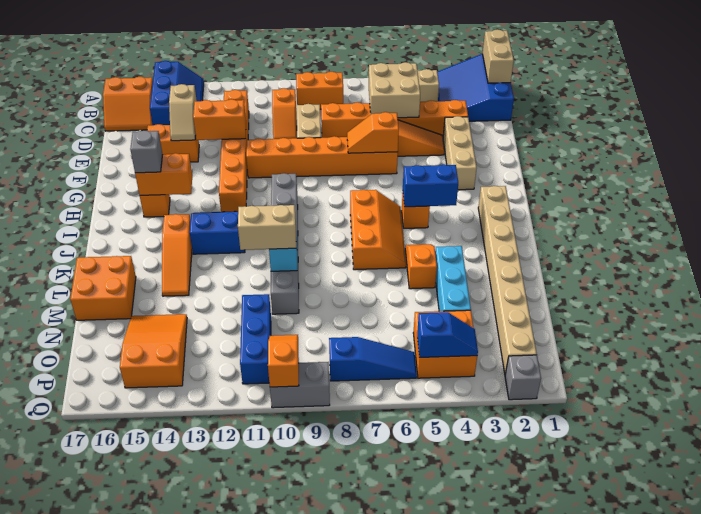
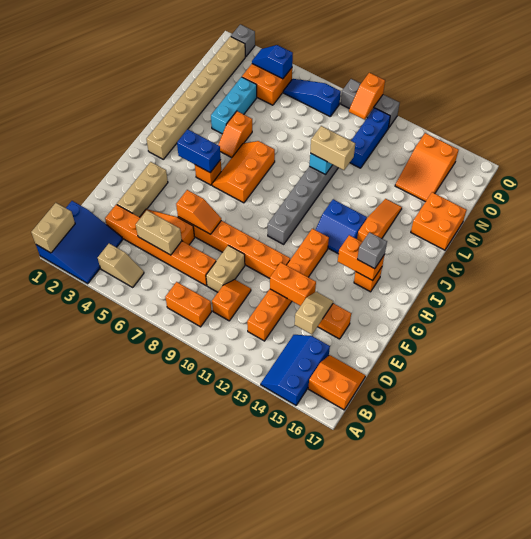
tan 2x2 brick [369,62,420,118] -> tan 1x2 brick [136,210,182,255]
grey 1x2 brick [270,362,330,408] -> grey 1x3 brick [341,79,400,127]

